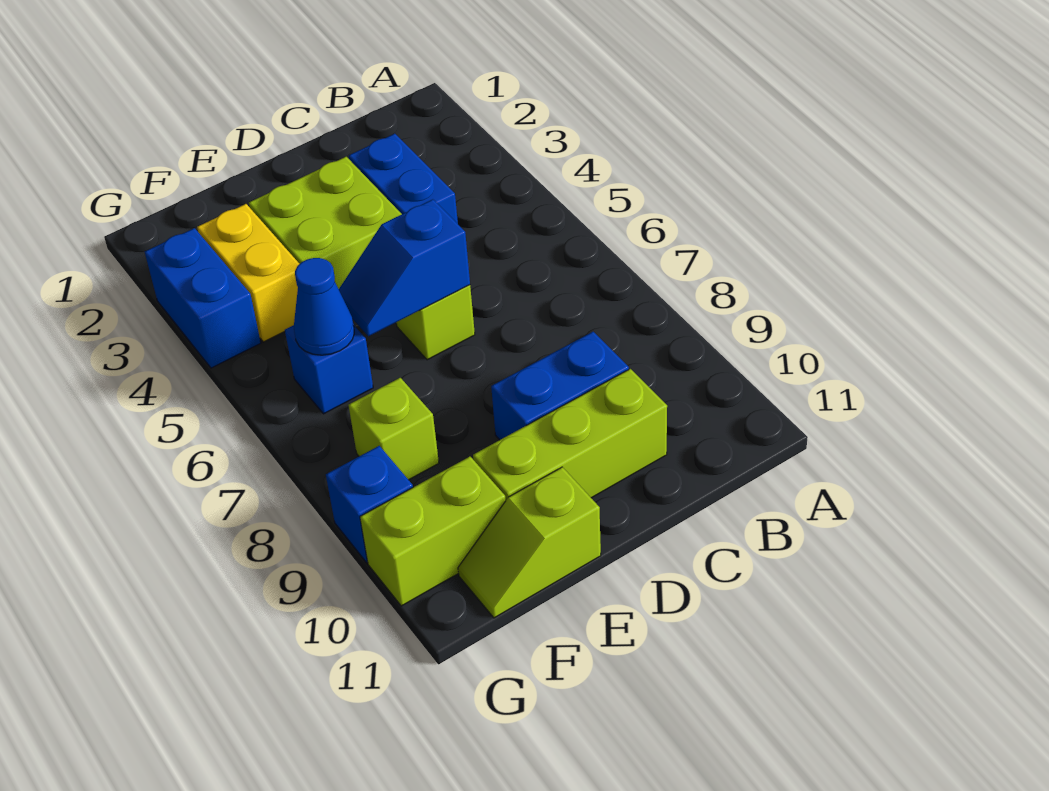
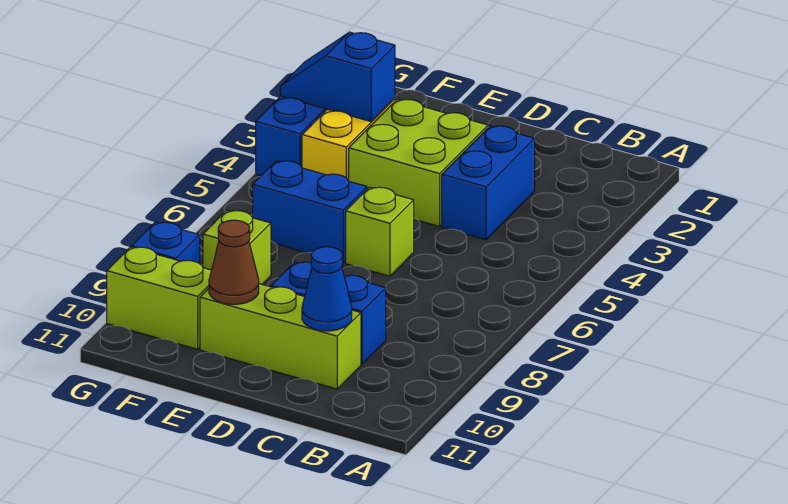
blue 1x2 slope [339,199,470,336] -> blue 1x2 slope moved to [280,32,395,122]
none -> brown 1x1 cone [209,220,259,304]
lime 1x2 slope [458,467,601,618] -> none
blue 1x1 brick [285,325,373,414] -> blue 1x2 brick [252,161,367,263]
blue 1x1 cone [294,258,354,355] -> blue 1x1 cone moved to [302,247,352,331]

